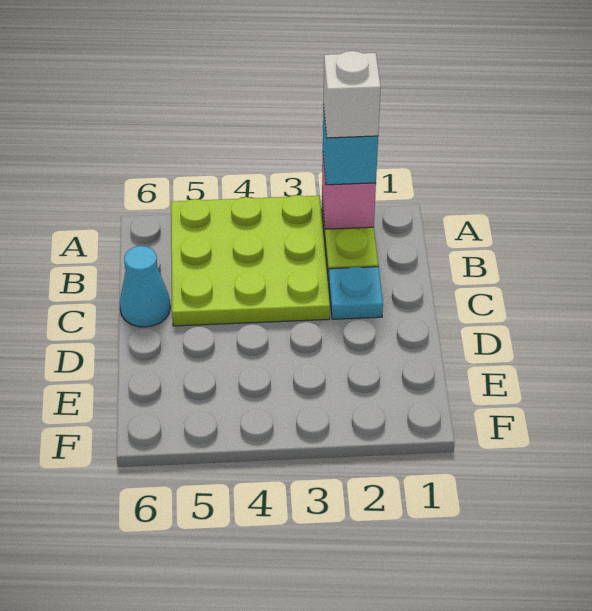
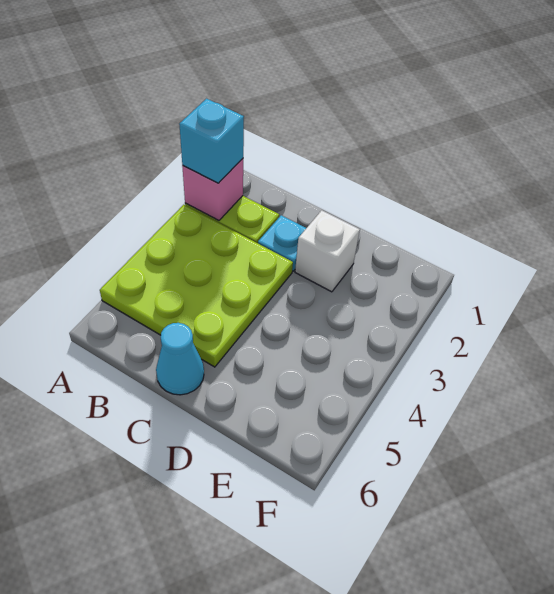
white 1x1 brick [323,51,381,138] -> white 1x1 brick moved to [295,210,360,292]

